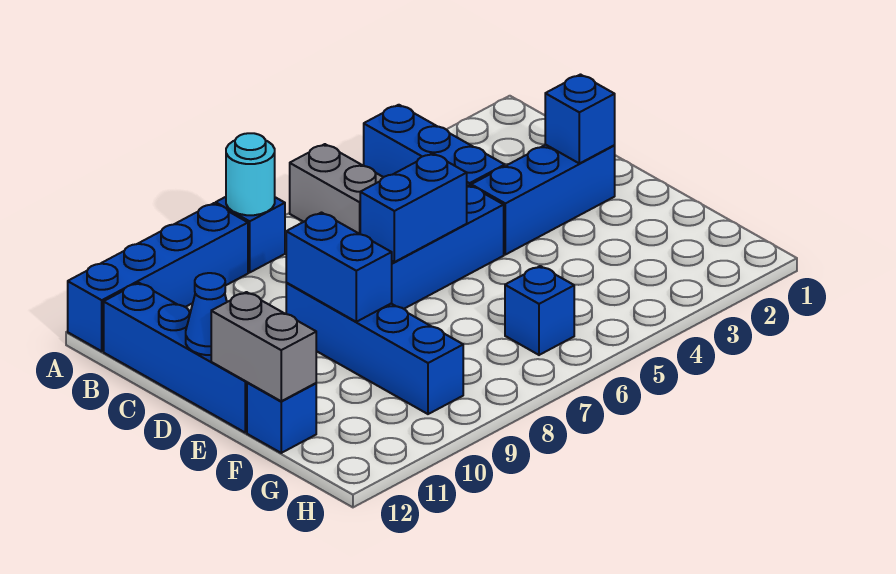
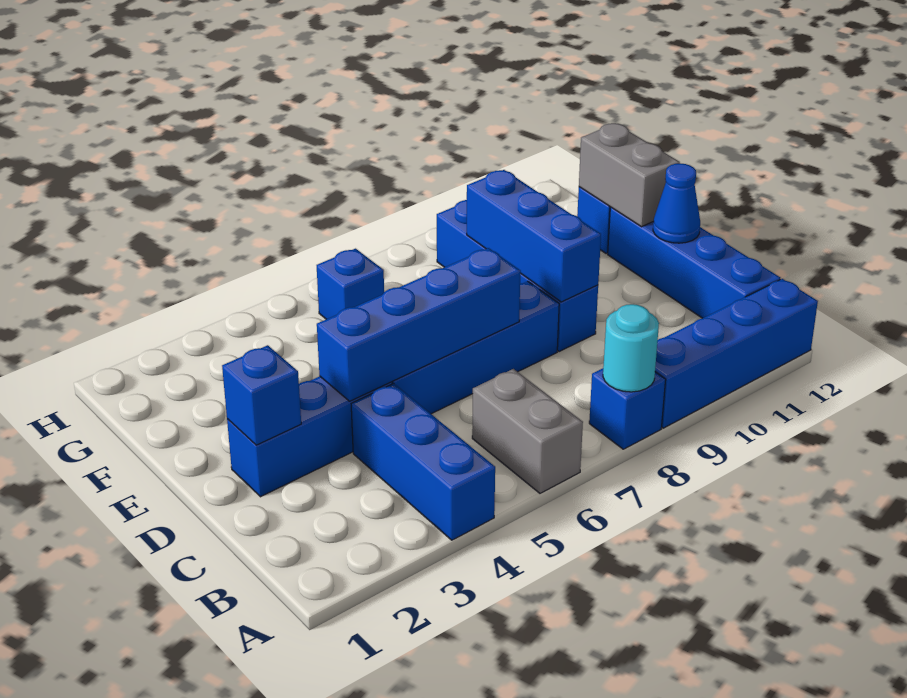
blue 1x2 brick [360,153,467,262] -> blue 1x4 brick [317,248,520,401]
blue 1x2 brick [286,213,392,322] -> blue 1x3 brick [467,170,601,302]

